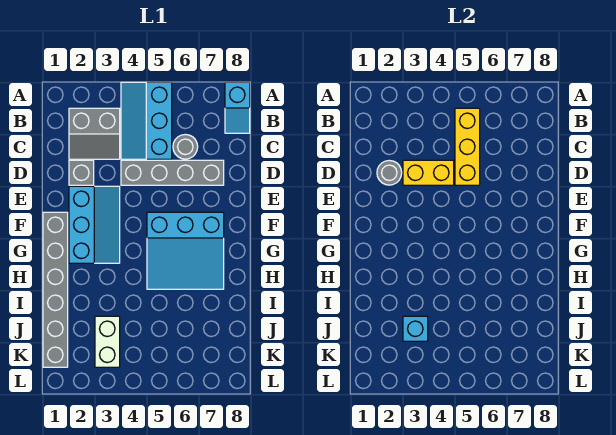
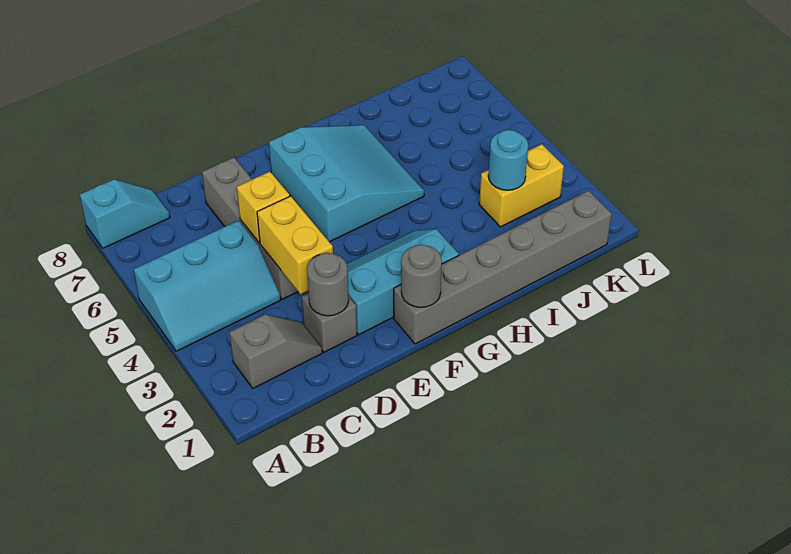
grey 2x2 slope [69,108,120,159] -> grey 1x2 slope [230,315,322,388]
yellow 1x3 brick [455,108,480,185] -> yellow 1x1 brick [237,172,290,243]
grey 1x1 round brick [173,134,198,159] -> grey 1x1 round brick moved to [401,245,442,307]
white 1x2 brick [95,316,120,367] -> yellow 1x2 brick [479,144,564,227]
cyan 1x1 brick [403,316,428,341] -> cyan 1x1 round brick [488,130,528,190]

